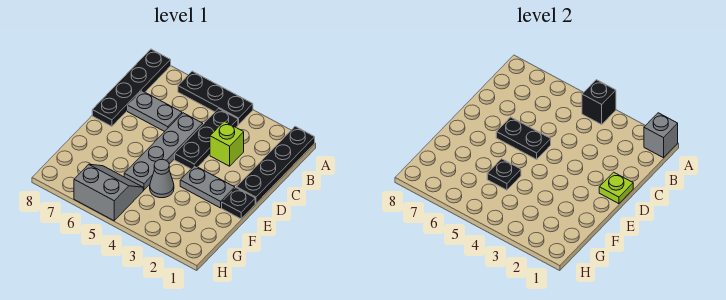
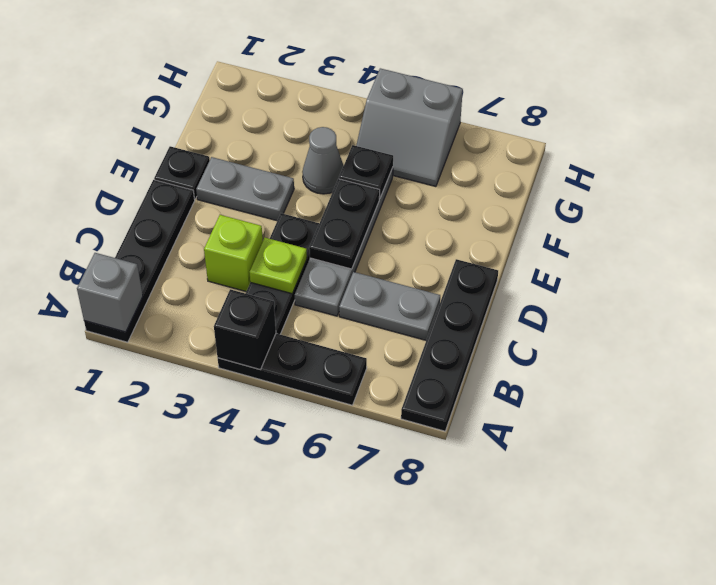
lime 1x1 plate [599,172,633,204] -> lime 1x1 plate moved to [249,238,307,294]
black 1x2 plate [496,117,551,159] -> black 1x2 plate turned to [309,179,380,269]

